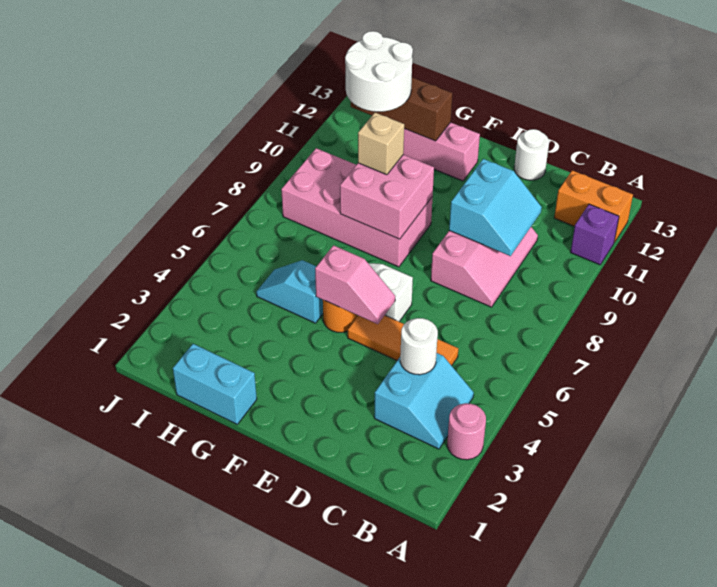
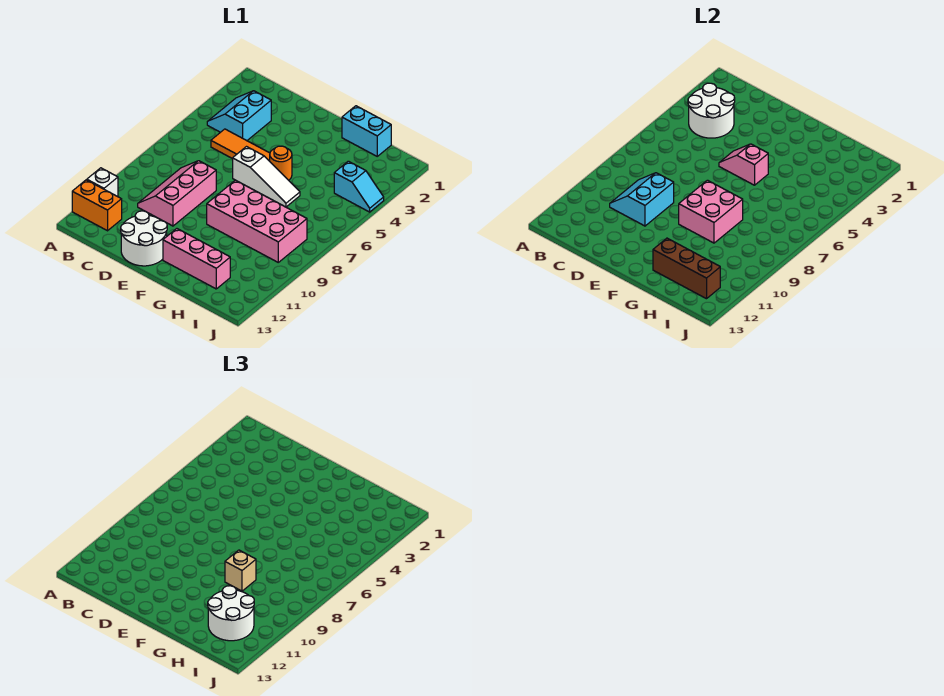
pink 1x1 round brick [447,403,486,460] -> none
purple 1x1 brick [571,204,619,265] -> white 1x1 brick [87,168,118,197]
white 1x1 round brick [400,318,438,375] -> white 2x2 round brick [688,83,735,138]
white 1x1 round brick [514,129,549,180] -> white 2x2 round brick [121,211,167,266]
cyan 1x2 slope [256,260,323,323] -> cyan 1x2 slope moved to [334,161,384,212]

